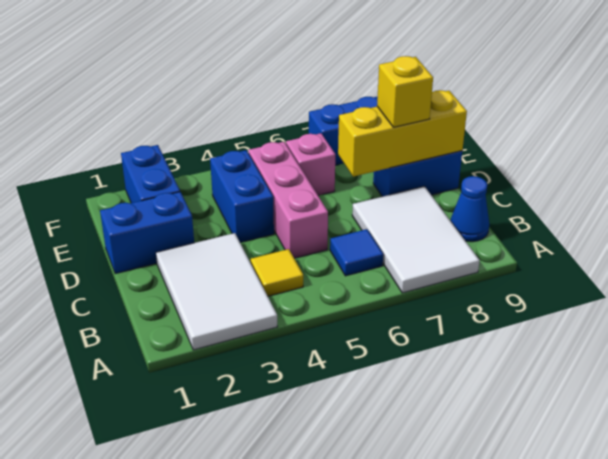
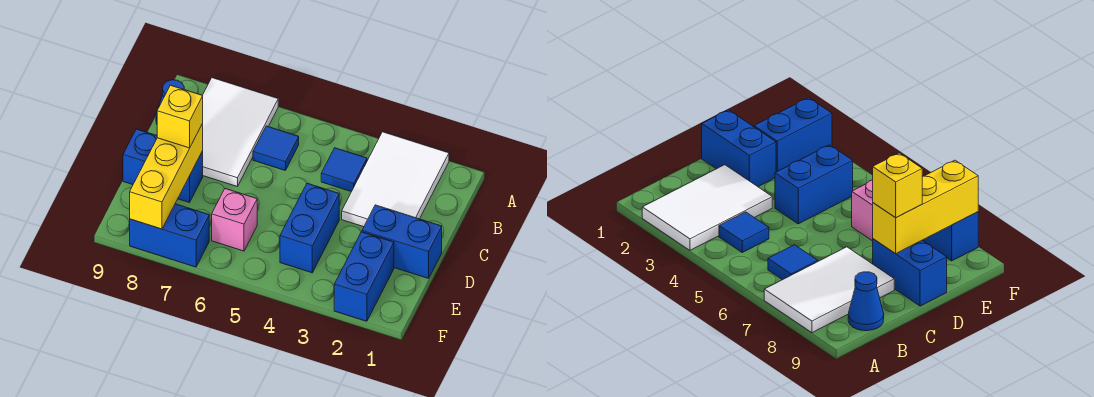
yellow 1x1 tile [251,249,303,296] -> blue 1x1 tile [321,148,367,192]
pink 1x3 brick [248,142,328,258] -> none
yellow 1x3 brick [338,90,467,177] -> yellow 1x3 brick turned to [130,124,203,229]

